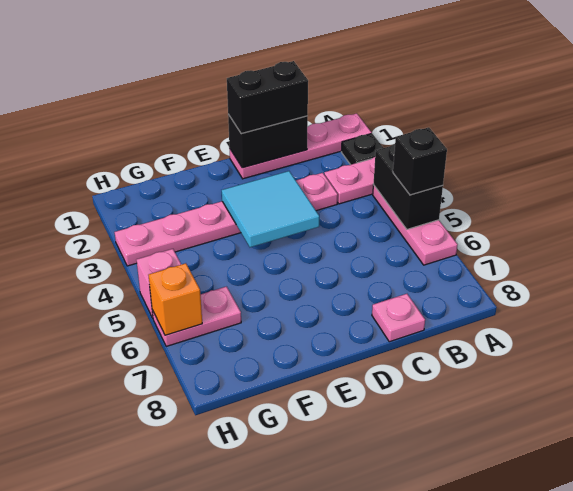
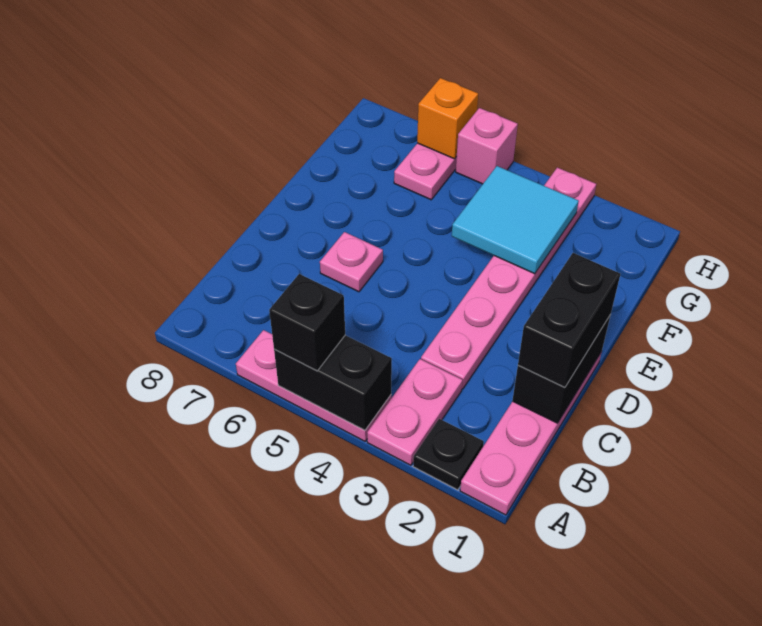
pink 1x1 plate [372,294,425,342] -> pink 1x1 plate moved to [320,232,383,292]
cyan 2x2 tile [222,171,319,247] -> cyan 2x2 tile moved to [452,166,579,274]

